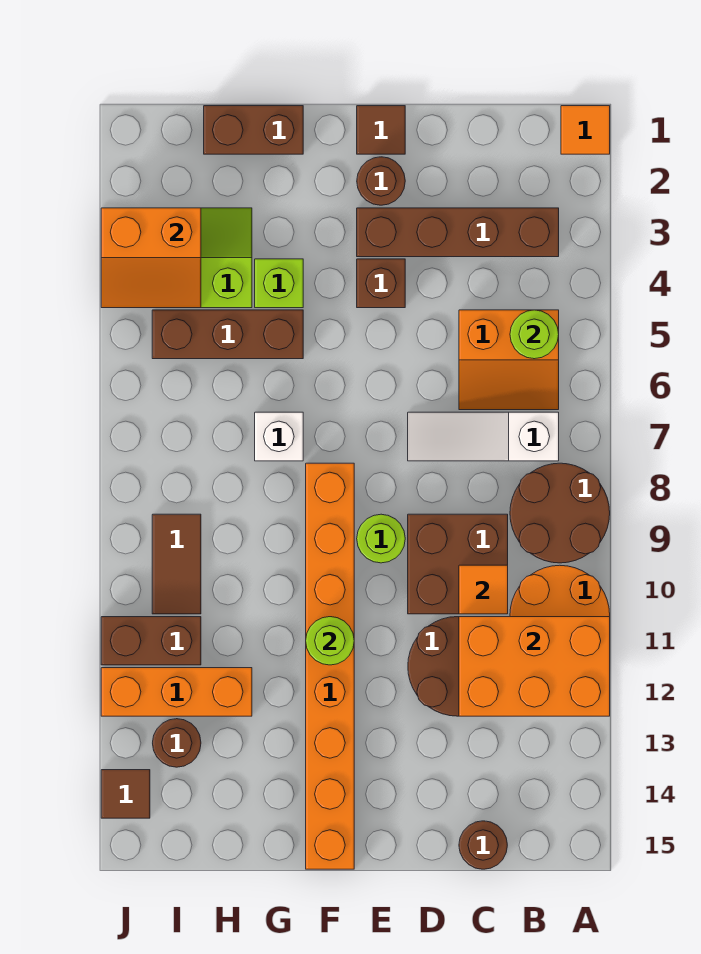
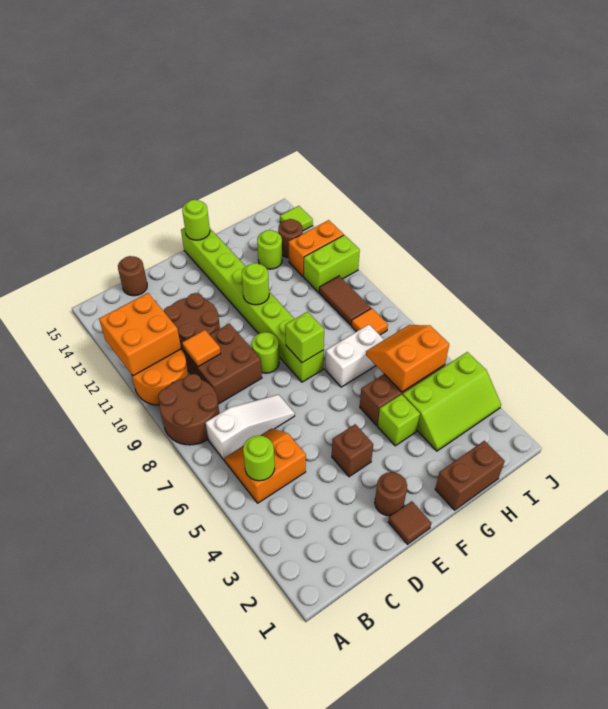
orange 1x1 tile [561,106,610,154] -> orange 1x1 tile moved to [351,308,388,335]
orange 2x3 brick [459,617,610,716] -> orange 2x2 brick [99,293,181,376]
brown 1x4 brick [357,208,559,257] -> none
orange 1x8 brick [306,463,354,869] -> lime 1x8 brick [181,228,324,382]
none -> lime 1x1 brick [285,312,324,363]
none -> lime 1x1 round brick [182,200,210,240]
white 1x1 brick [255,412,303,461] -> white 1x2 brick [325,325,384,387]
orange 1x3 brick [101,668,252,716] -> orange 1x2 brick [288,220,344,277]
none -> lime 1x1 round brick [257,230,282,269]
orange 2x2 slope [101,208,201,308] -> orange 2x2 slope moved to [366,325,449,392]
brown 1x2 brick [101,617,201,665] -> lime 1x2 brick [304,235,360,292]
brown 1x1 tile [101,770,150,818] -> lime 1x1 tile [280,206,313,231]

